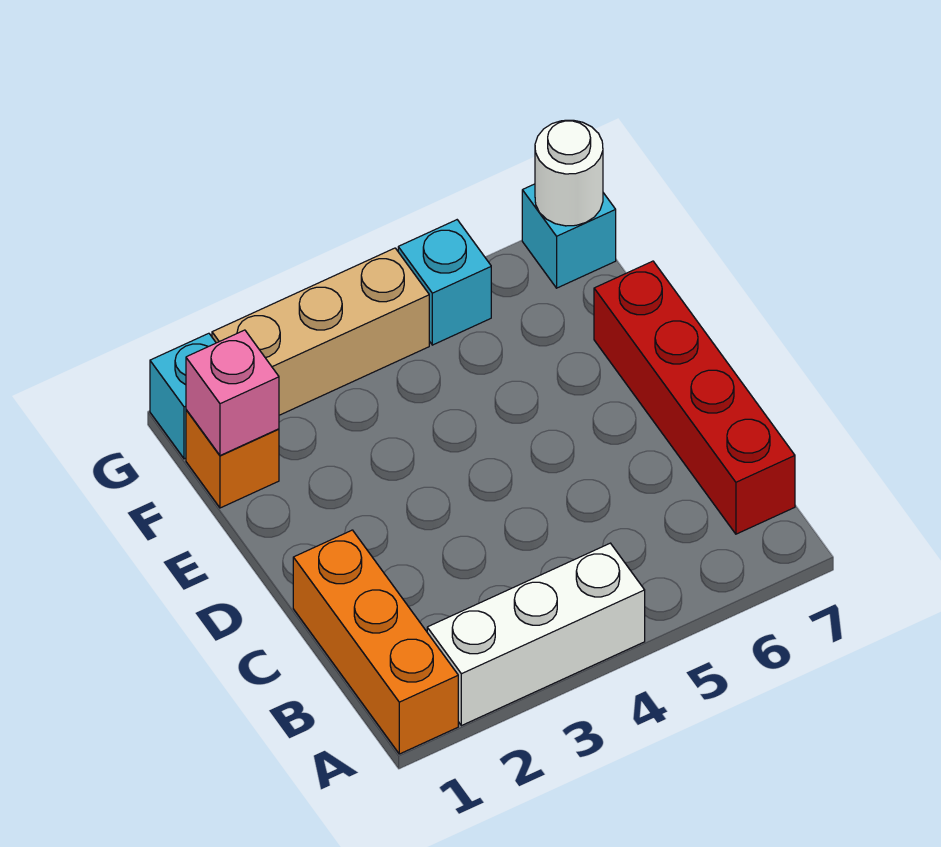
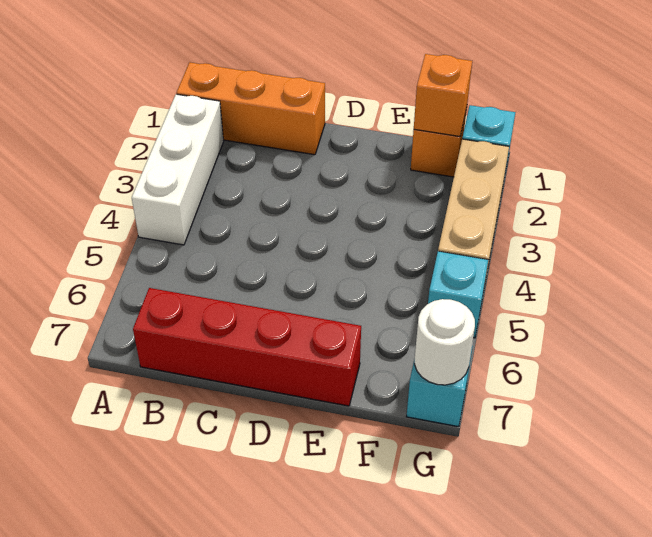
pink 1x1 brick [186,330,279,456] -> orange 1x1 brick [414,54,472,136]

